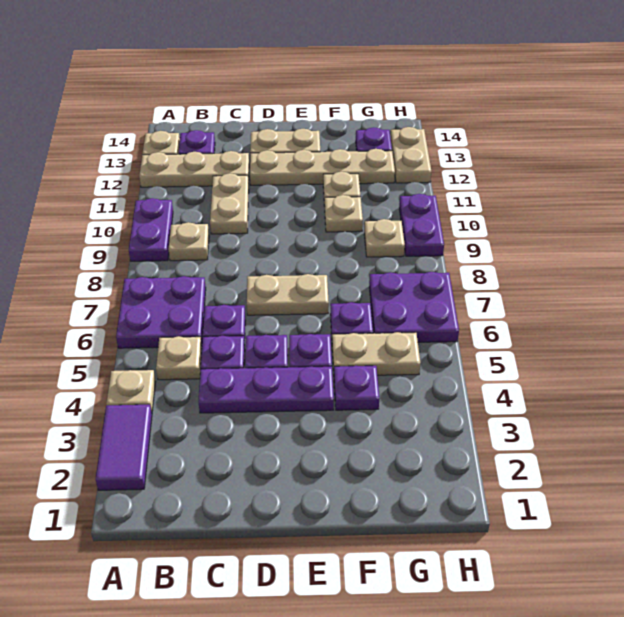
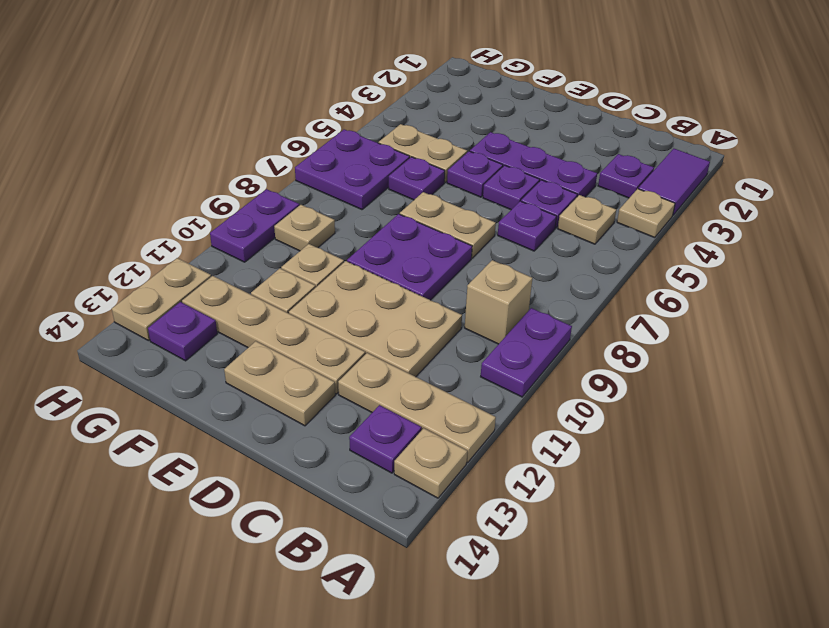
purple 2x2 plate [116,276,206,348] -> purple 2x2 plate moved to [347,214,472,300]
tan 1x1 plate [169,222,209,261] -> tan 1x1 brick [465,260,532,344]
tan 1x2 plate [210,173,249,234] -> tan 2x3 plate [289,261,462,377]
purple 1x1 plate [334,366,379,410] -> purple 1x1 plate moved to [598,154,654,198]

